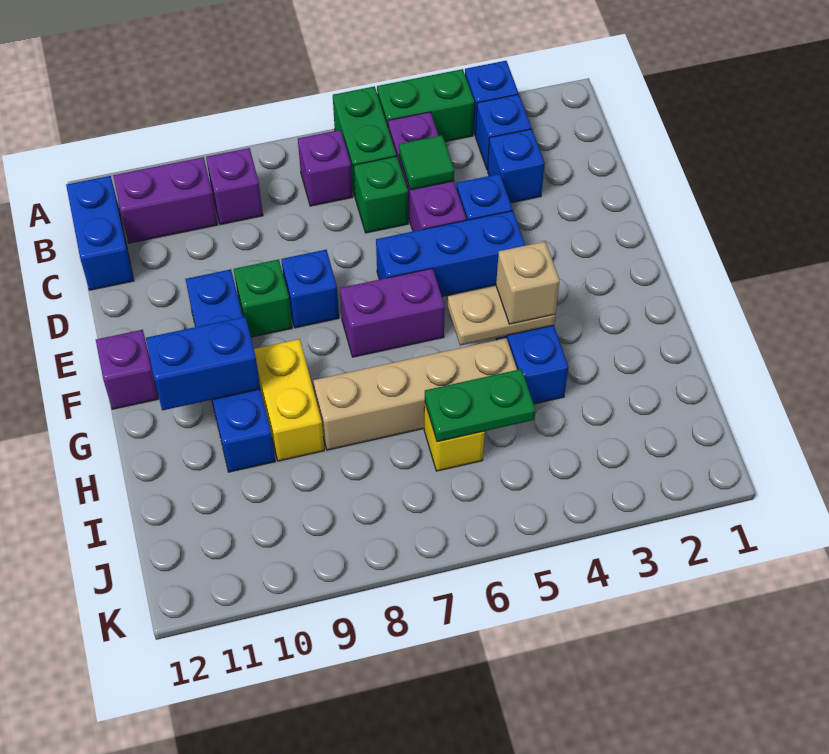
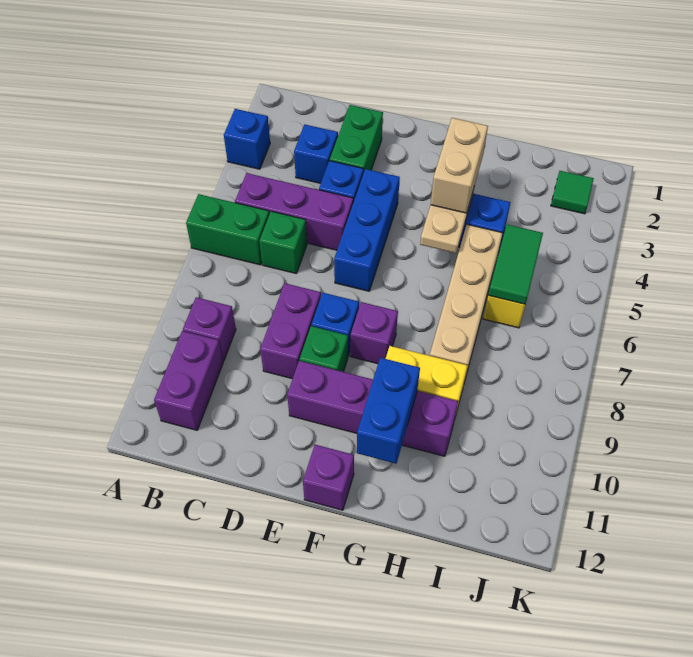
green 1x2 brick [377,69,474,142] -> green 1x2 brick moved to [330,105,383,173]
blue 1x1 brick [476,94,531,170] -> none
purple 1x1 brick [298,130,353,206] -> purple 1x1 brick moved to [350,302,398,364]
blue 1x2 brick [66,176,134,290] -> none
green 1x1 tile [399,135,454,190] -> green 1x1 tile moved to [551,171,594,214]
blue 1x4 brick [185,269,275,472] -> purple 1x4 brick [287,361,458,456]
purple 1x2 brick [340,268,445,357] -> purple 1x2 brick moved to [260,283,321,379]
tan 1x1 brick [496,242,560,324] -> tan 1x2 brick [431,118,488,213]
green 1x2 plate [425,369,536,442] -> green 1x2 tile [488,225,543,304]

